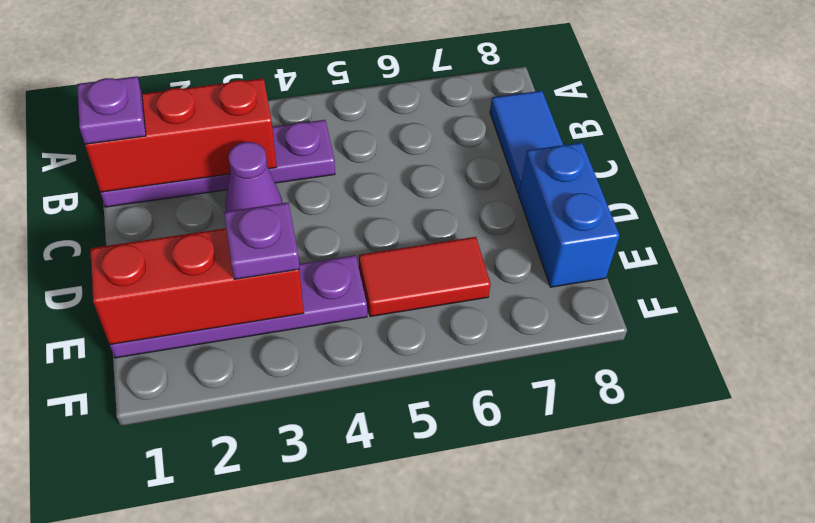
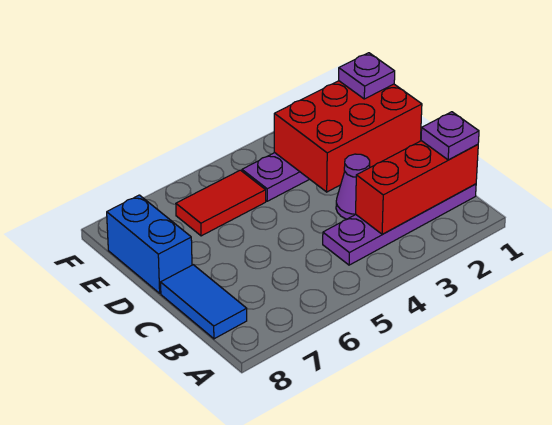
red 1x3 brick [90,228,303,345] -> red 2x3 brick [274,81,422,192]
purple 1x1 plate [224,203,300,279] -> purple 1x1 plate moved to [339,53,395,99]

